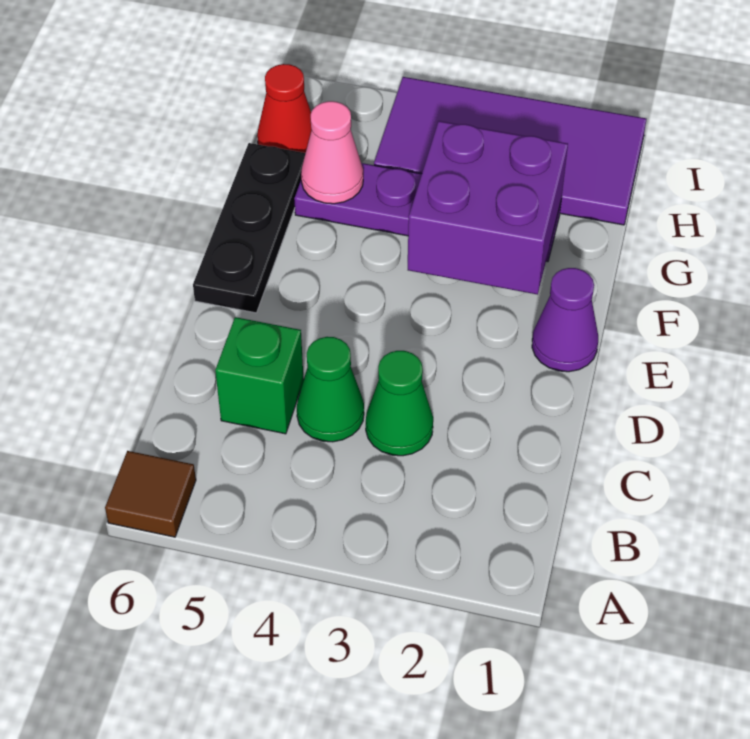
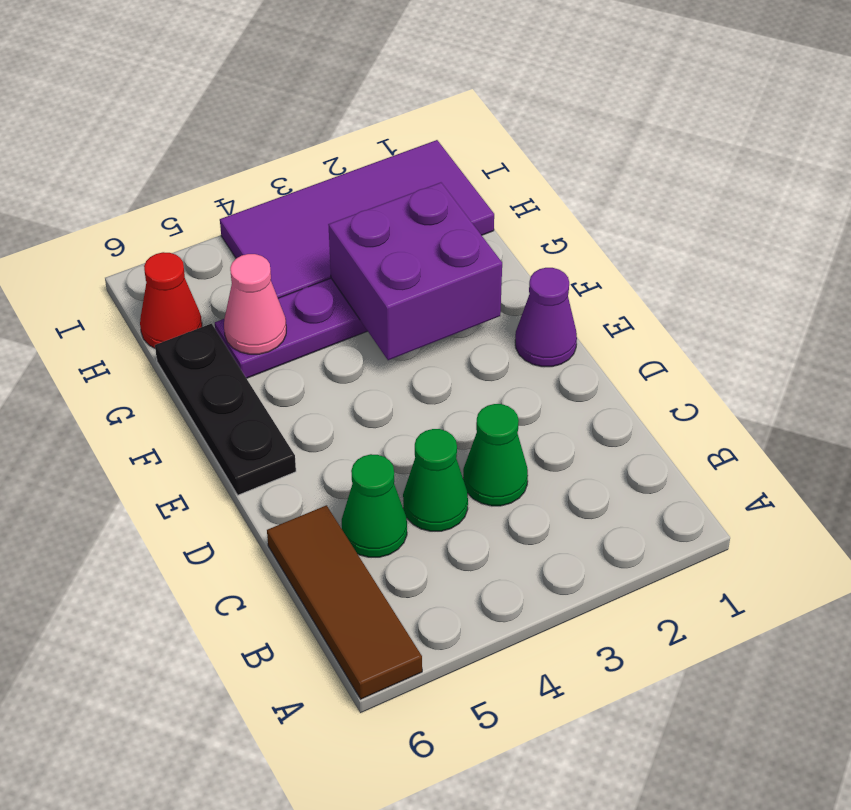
brown 1x1 tile [105,451,196,537] -> brown 1x3 tile [267,505,422,699]
green 1x1 brick [215,317,304,434] -> green 1x1 cone [342,454,407,557]

